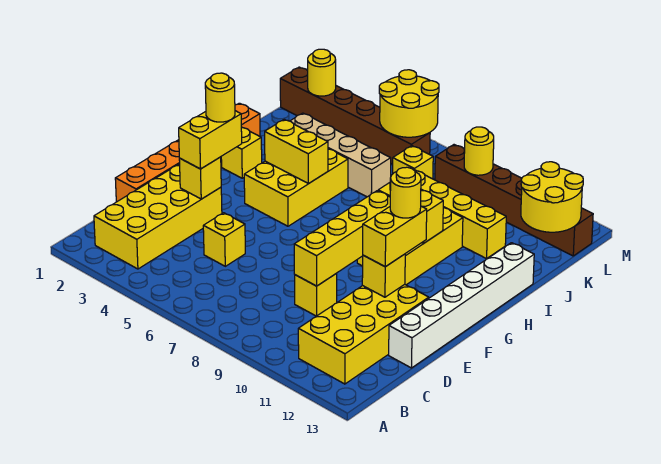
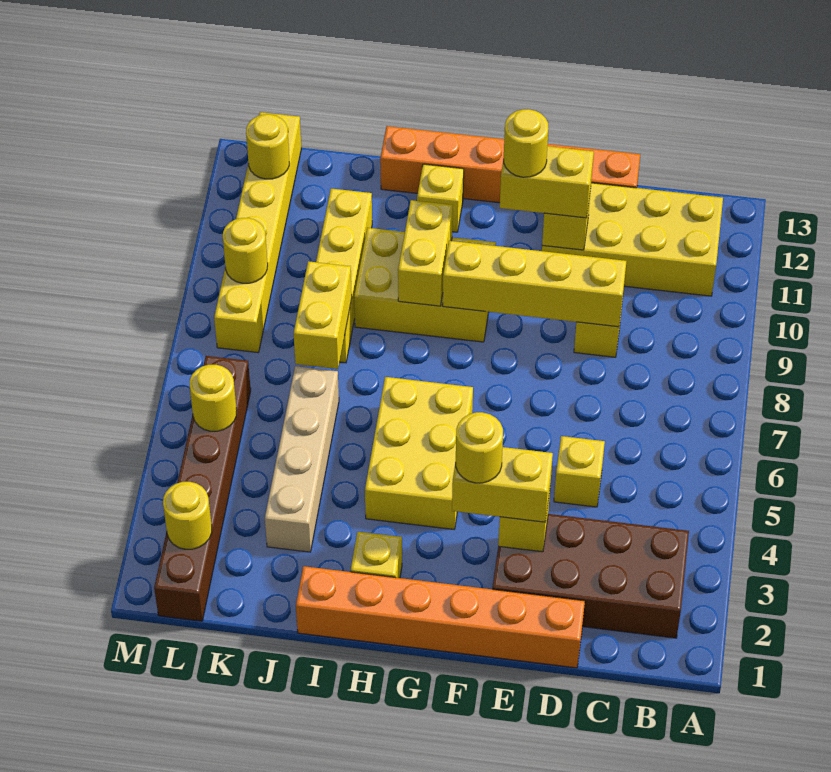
yellow 2x4 brick [94,165,222,269] -> brown 2x4 brick [492,514,689,638]
white 1x6 brick [389,243,534,368] -> orange 1x6 brick [380,126,640,203]
yellow 2x3 brick [244,149,348,226] -> yellow 2x3 brick turned to [365,377,473,529]
yellow 1x2 brick [265,119,328,184] -> yellow 1x2 brick moved to [294,261,352,369]
yellow 1x1 brick [393,146,433,179] -> yellow 1x1 brick moved to [417,164,464,232]
yellow 2x2 round brick [521,162,583,232] -> yellow 1x1 round brick [246,114,289,179]
yellow 2x2 round brick [379,70,439,137] -> yellow 1x1 round brick [190,365,237,431]
brown 1x6 brick [435,145,593,256] -> yellow 1x6 brick [214,112,301,353]

